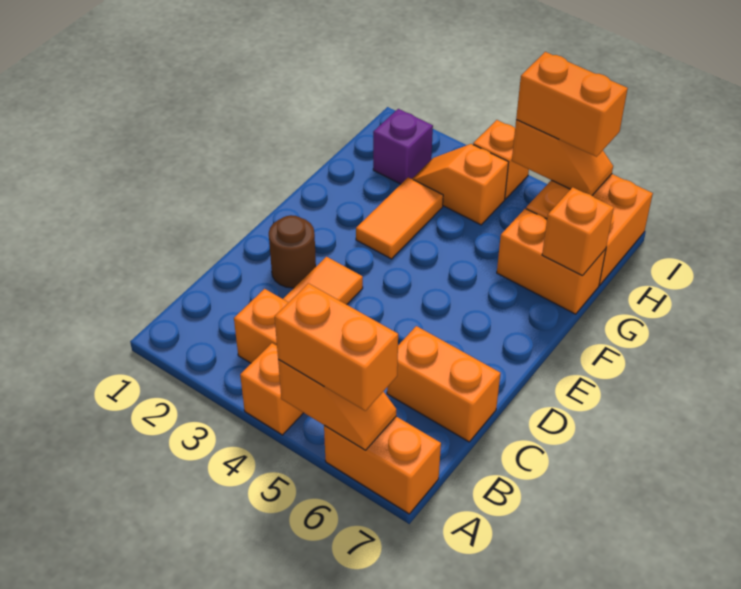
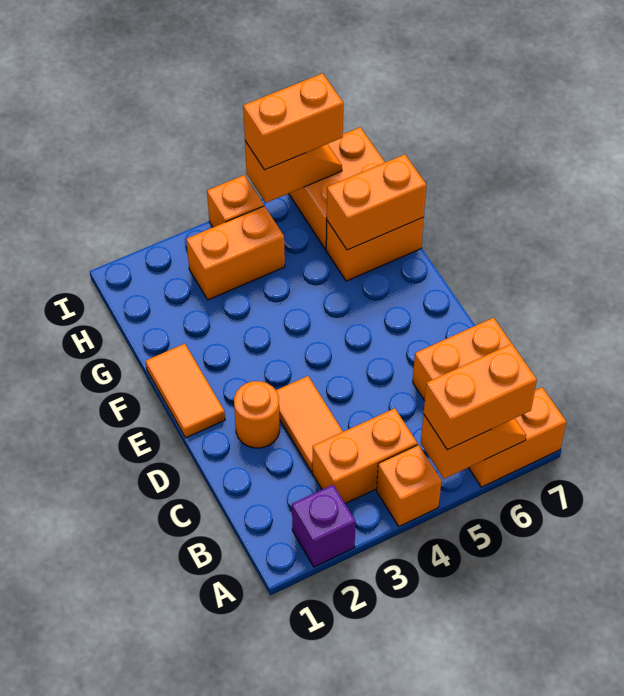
brown 1x1 round brick [269,215,316,288] -> orange 1x1 round brick [234,381,280,448]
orange 1x2 tile [356,177,443,259] -> orange 1x2 tile moved to [146,344,225,438]
orange 1x1 brick [542,187,614,276] -> orange 1x2 brick [327,154,426,250]
purple 1x1 brick [373,109,433,184] -> purple 1x1 brick moved to [292,485,356,567]
orange 1x2 slope [412,144,509,225] -> orange 1x2 brick [186,206,285,300]

